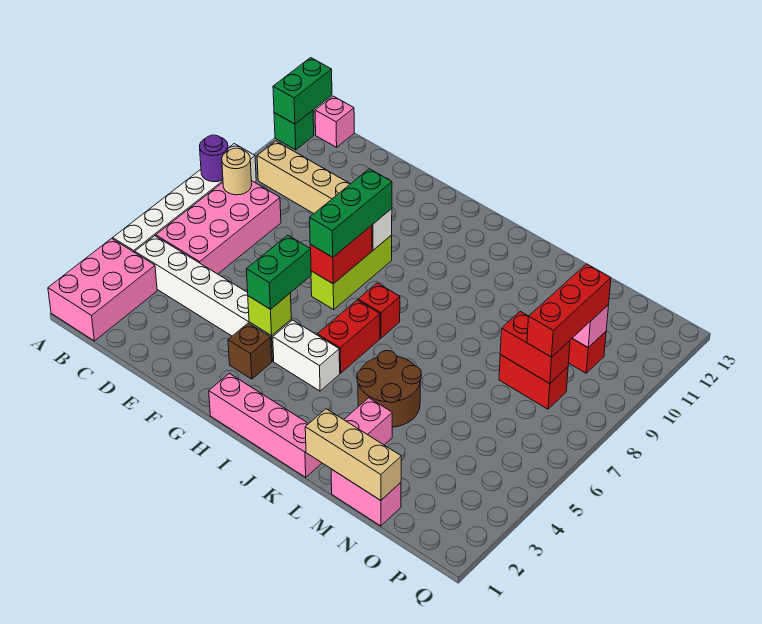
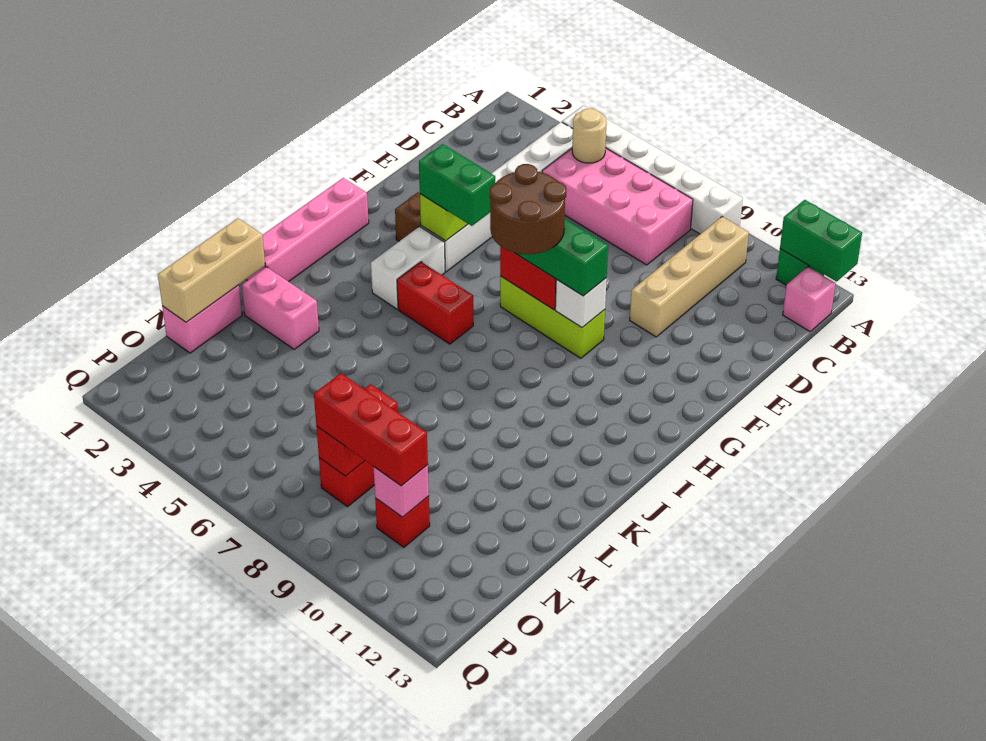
pink 2x3 brick [48,239,157,341] -> none
purple 1x1 round brick [200,135,228,182] -> none
tan 1x1 round brick [222,148,252,195] -> tan 1x1 round brick moved to [572,108,607,163]
red 1x1 brick [358,283,400,338] -> none
brown 2x2 round brick [357,351,421,427] -> brown 2x2 round brick moved to [490,164,566,254]

